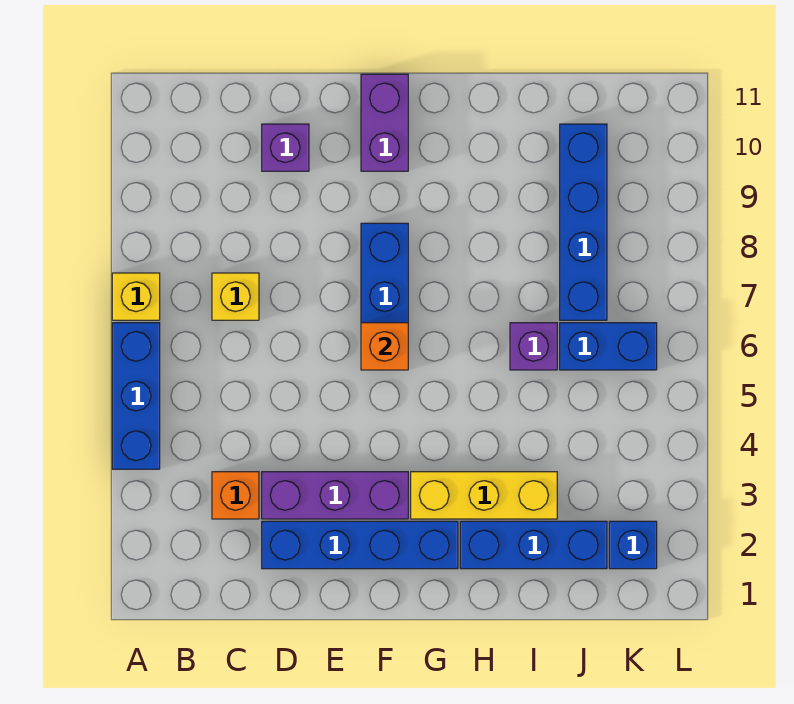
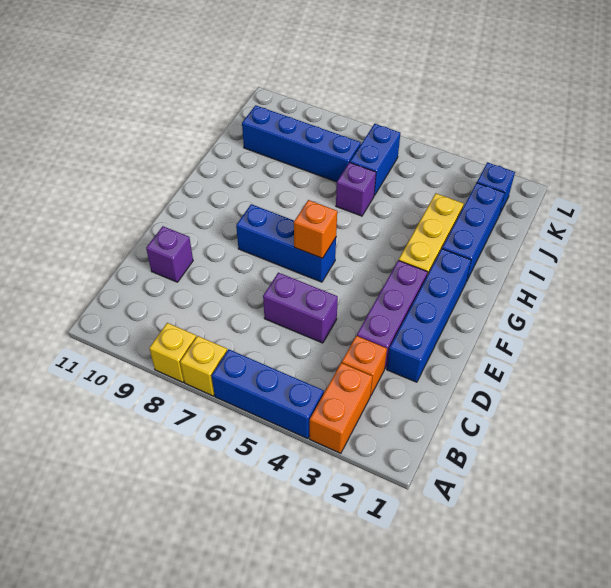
none -> orange 1x2 brick [310,363,373,453]
yellow 1x1 brick [212,273,259,320] -> yellow 1x1 brick moved to [149,323,196,382]
purple 1x2 brick [361,74,408,171] -> purple 1x2 brick moved to [263,273,338,343]

